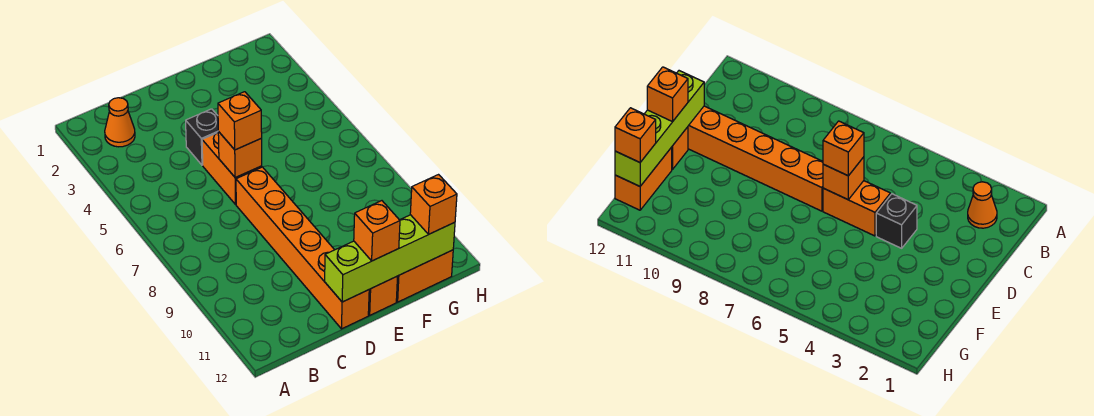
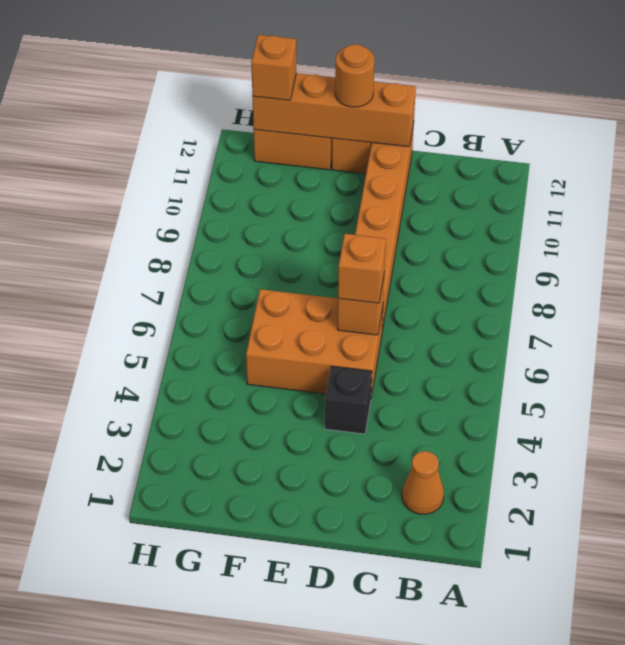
orange 1x2 brick [202,133,262,204] -> orange 2x3 brick [246,289,383,397]
lime 1x4 brick [325,215,455,302] -> orange 1x4 brick [252,73,416,147]
orange 1x1 brick [354,201,400,261] -> orange 1x1 round brick [335,44,374,107]

